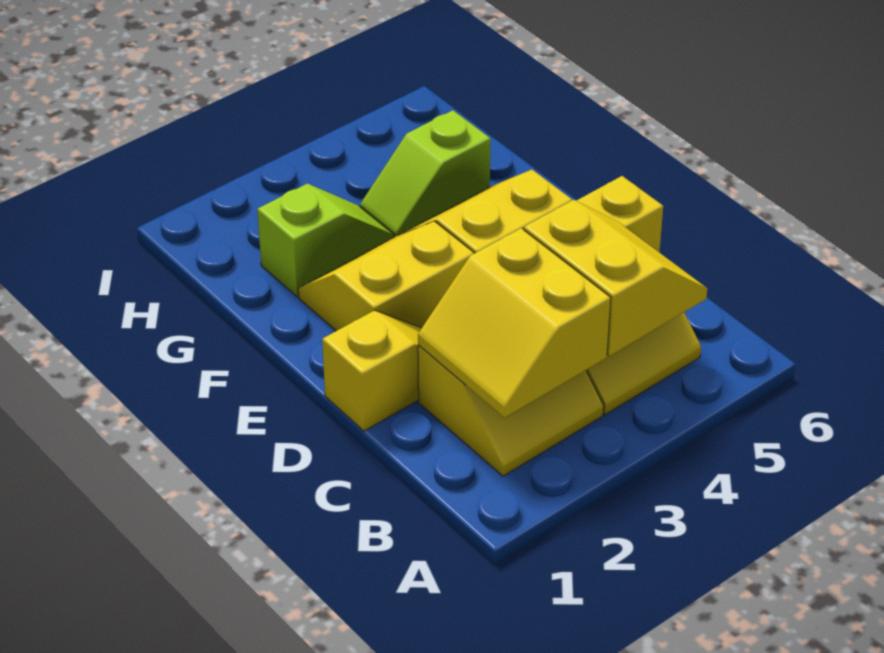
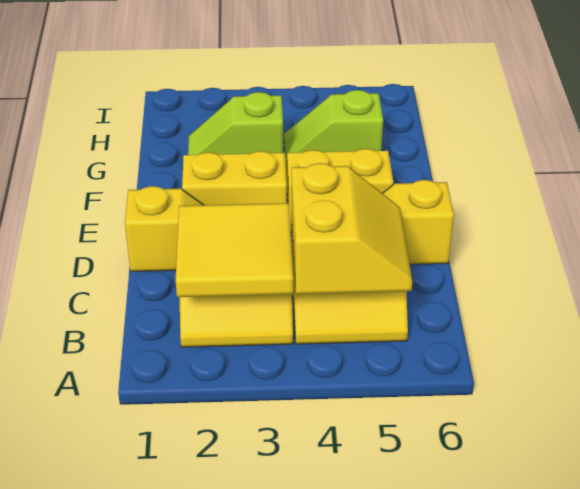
yellow 2x2 slope [418,228,611,418] -> yellow 2x2 tile [176,203,293,297]
lime 1x2 slope [257,184,394,297] -> lime 1x2 slope turned to [188,92,283,155]

